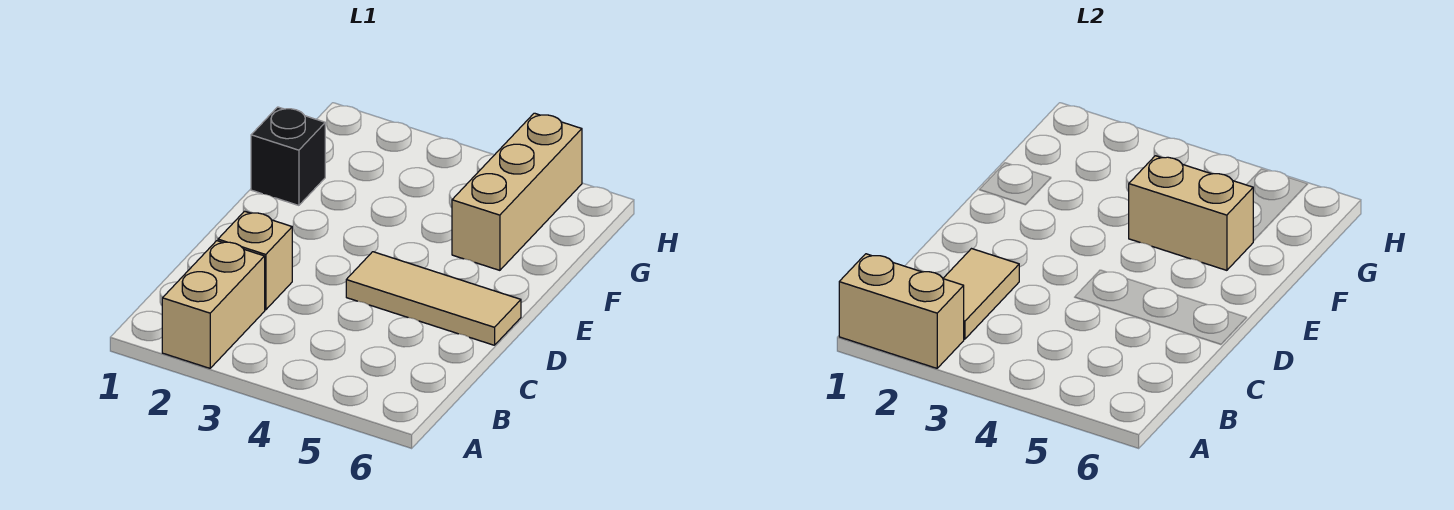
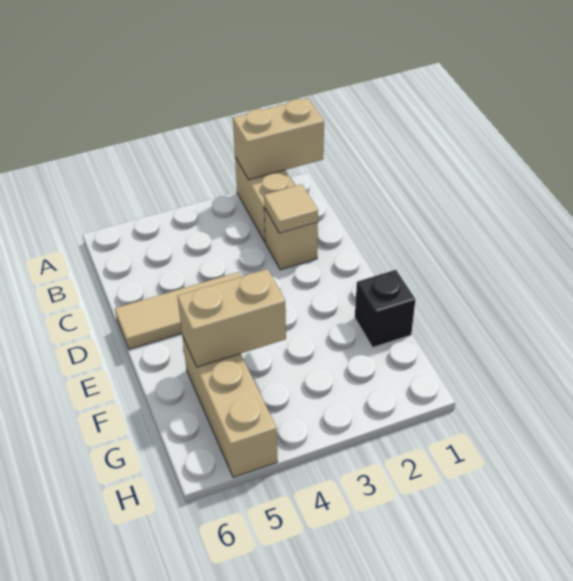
tan 1x2 tile [943,249,1019,339] -> tan 1x1 tile [264,184,318,233]

